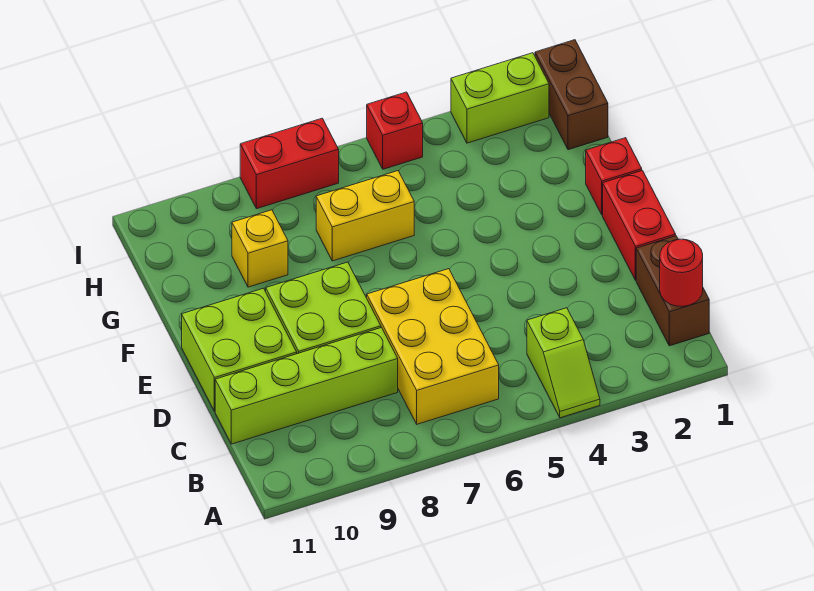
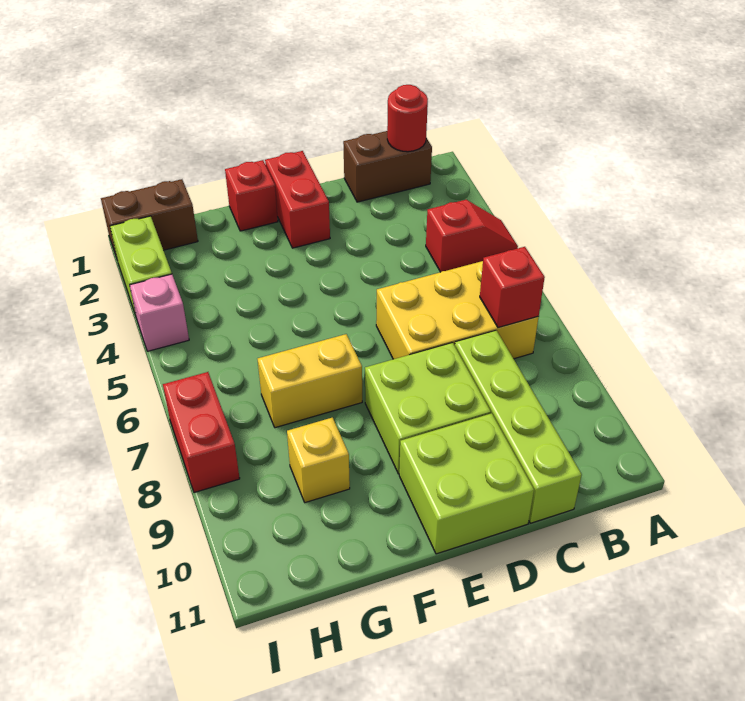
lime 1x2 slope [527,308,600,418] -> red 1x2 slope [426,200,518,272]
red 1x2 brick [603,170,676,280] -> red 1x2 brick turned to [265,151,330,248]
yellow 1x2 brick [316,171,414,261] -> yellow 1x2 brick turned to [258,334,362,428]
none -> pink 1x1 brick [130,274,189,351]
red 1x1 brick [367,92,423,169] -> red 1x1 brick moved to [480,247,545,328]

